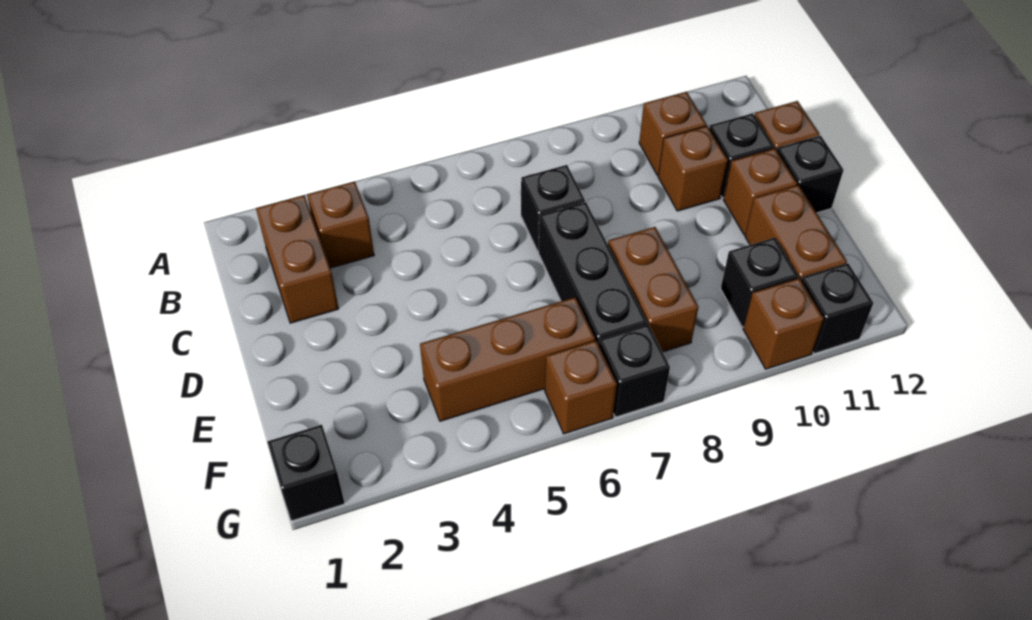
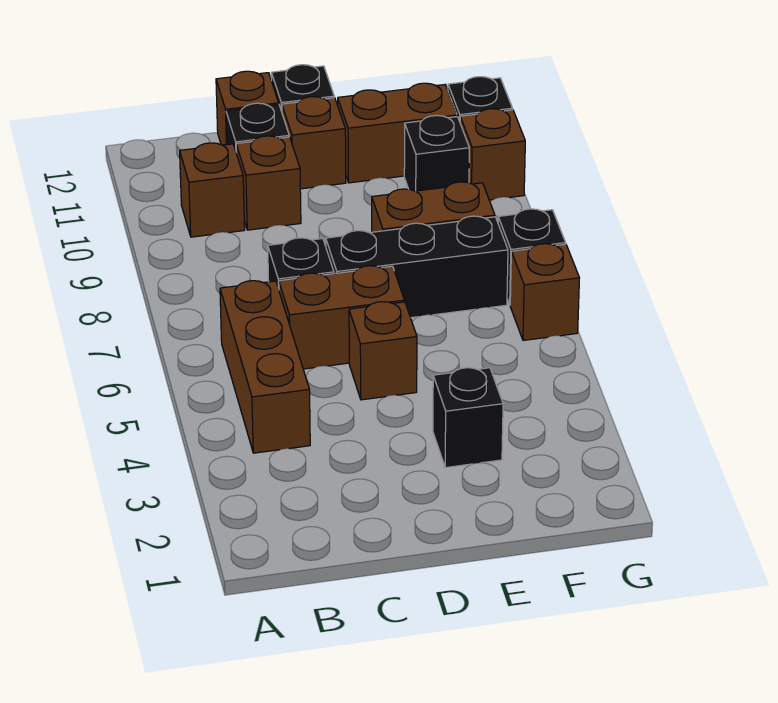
brown 1x2 brick [256,195,339,323] -> brown 1x2 brick moved to [279,266,404,369]
brown 1x1 brick [307,181,374,268] -> brown 1x1 brick moved to [349,302,417,400]
brown 1x3 brick [420,297,595,421] -> brown 1x3 brick moved to [220,281,310,453]
black 1x1 brick [267,425,345,521] -> black 1x1 brick moved to [433,368,503,468]

